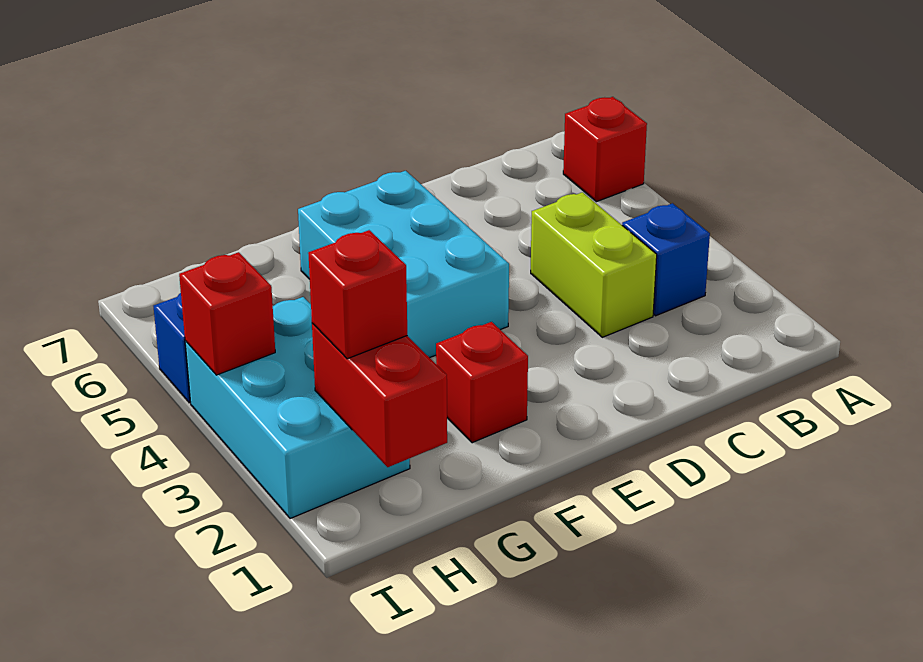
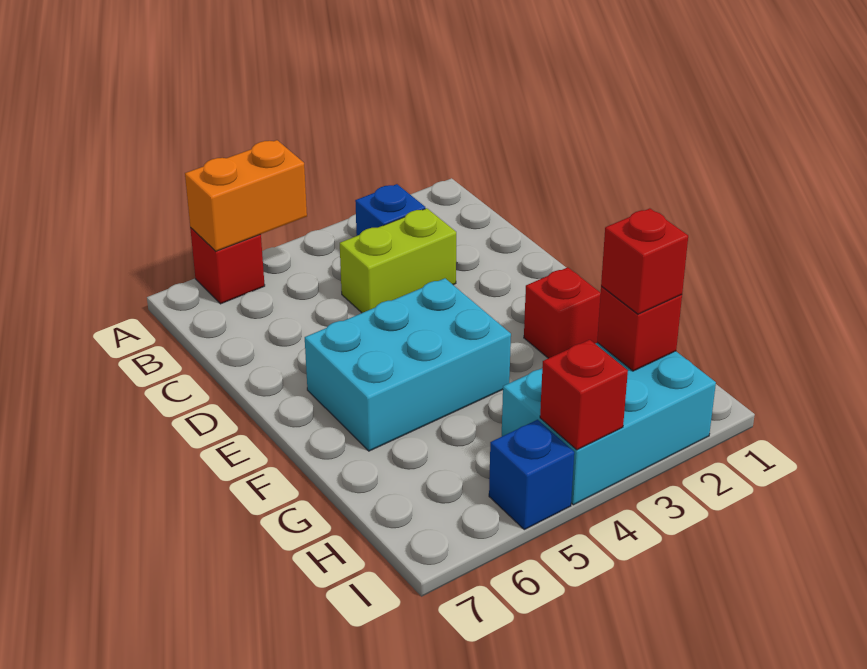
none -> orange 1x2 brick [185,140,307,251]
red 1x2 brick [312,323,447,467] -> red 1x1 brick [597,286,682,371]

